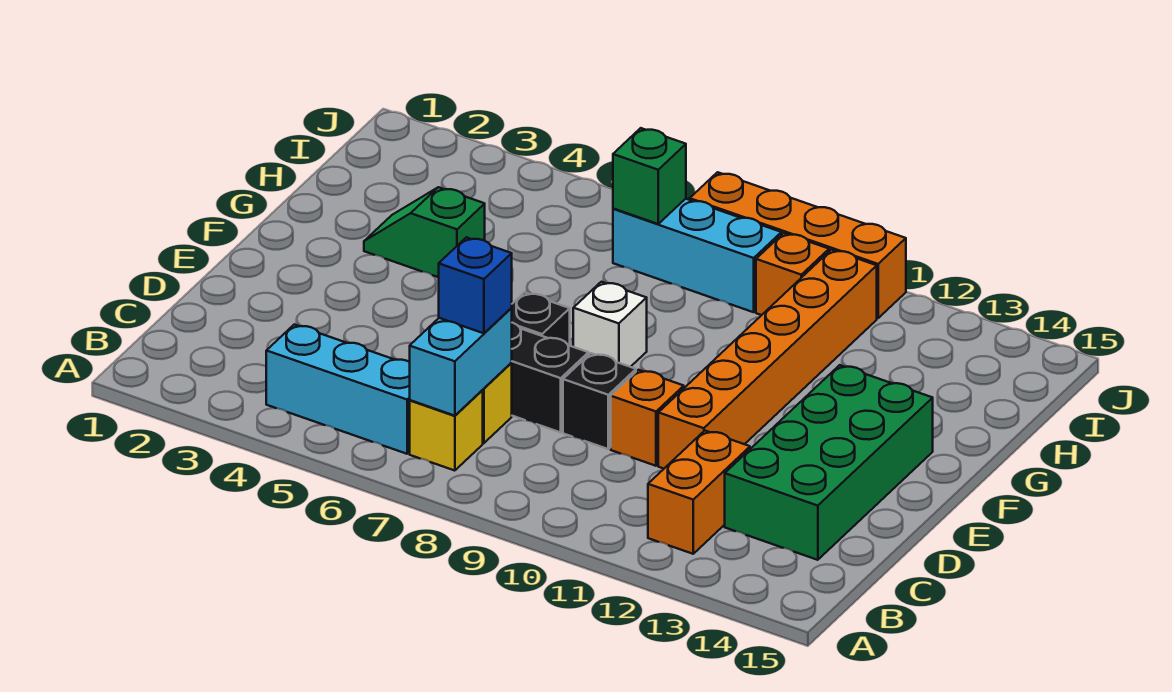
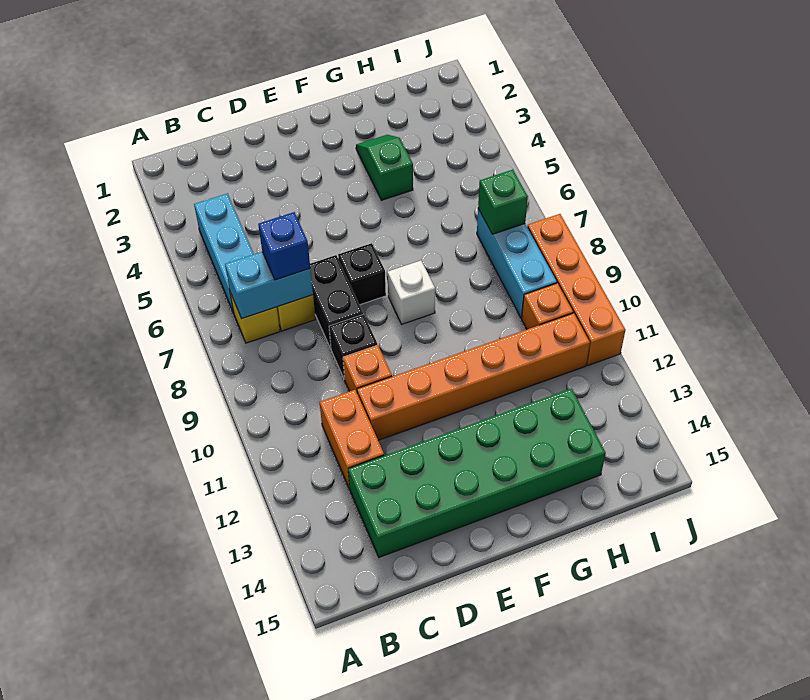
orange 1x2 brick [648,431,750,554] -> orange 1x2 brick turned to [320,390,384,489]
green 2x4 brick [725,365,933,560] -> green 2x6 brick [348,389,606,557]

